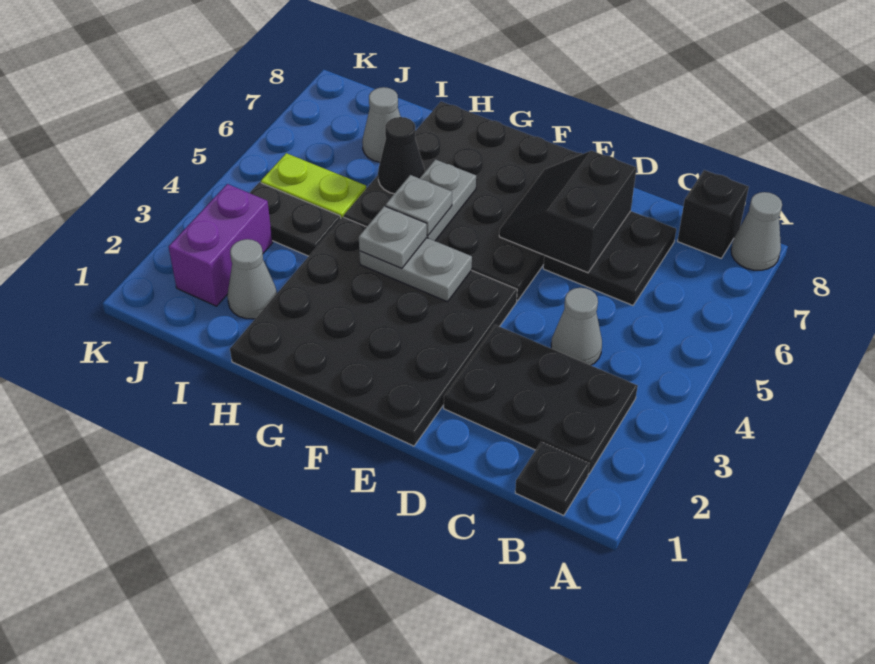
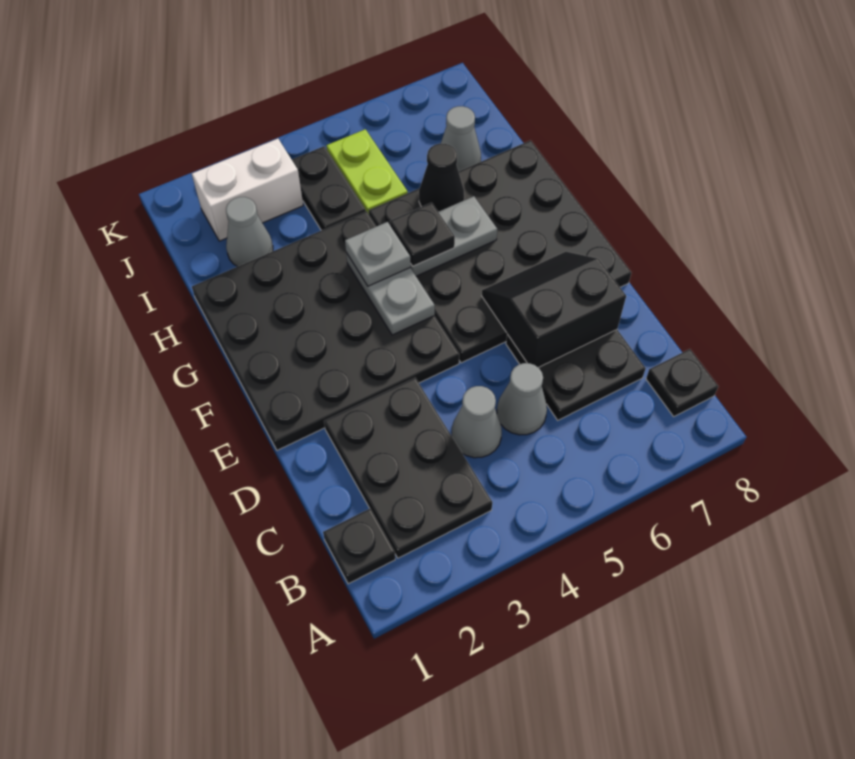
grey 1x1 cone [731,192,782,270] -> grey 1x1 cone moved to [497,363,547,435]
black 1x1 brick [678,170,749,258] -> black 1x1 plate [646,349,718,417]
grey 1x1 plate [386,175,452,235] -> black 1x1 plate [390,203,455,266]
purple 1x2 brick [169,184,273,306] -> white 1x2 brick [192,139,303,241]

